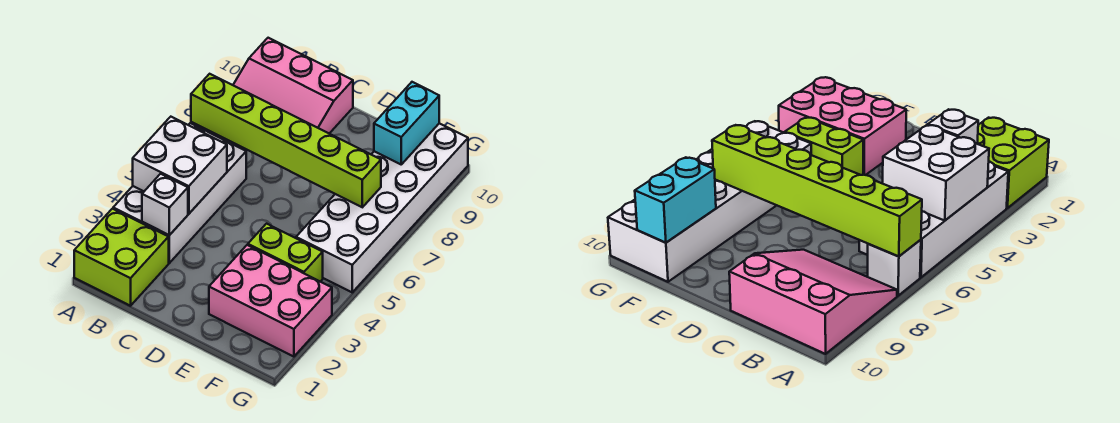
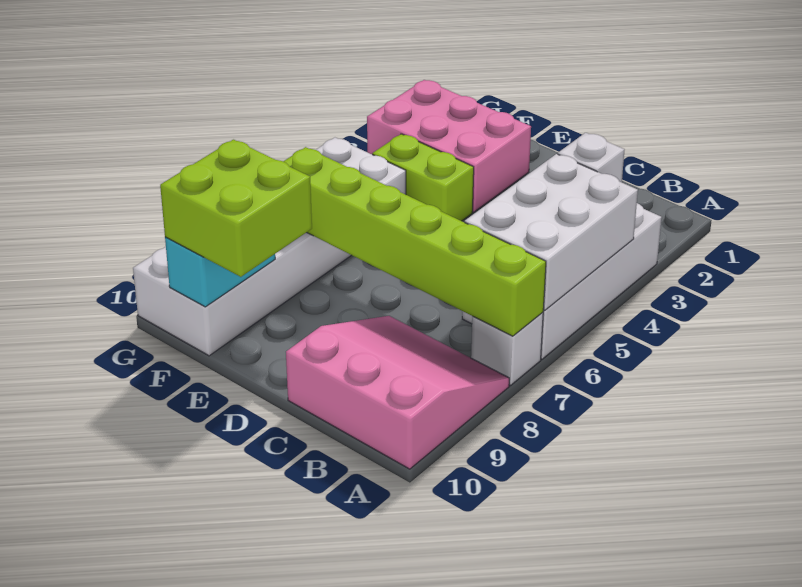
lime 2x2 brick [74,209,169,306] -> lime 2x2 brick moved to [160,140,312,277]
white 2x2 brick [133,117,227,214] -> white 2x3 brick [465,154,638,310]

